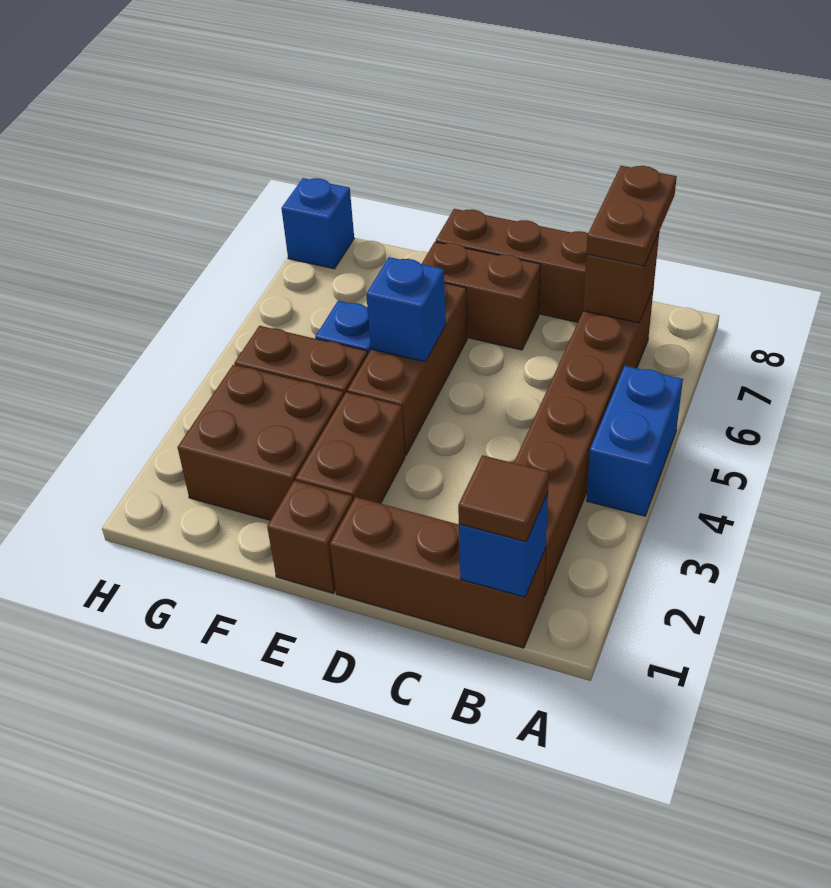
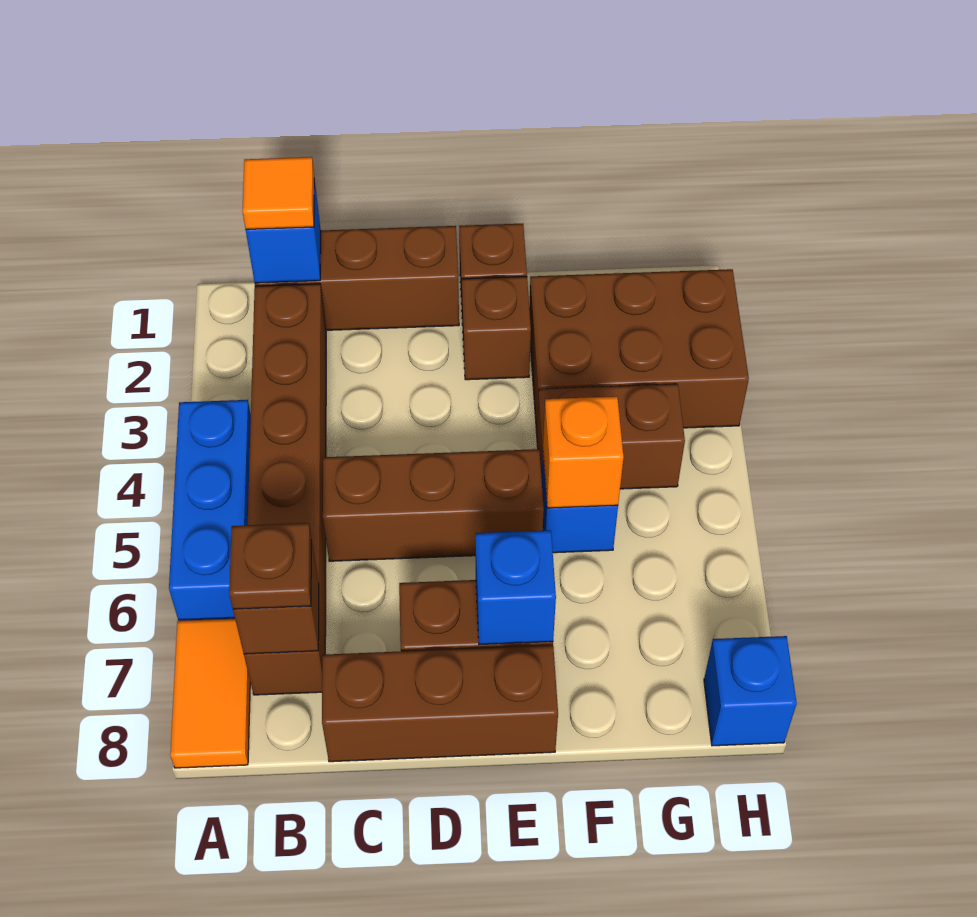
blue 1x2 brick [586,366,683,516] -> blue 1x3 brick [169,400,251,621]
none -> orange 1x2 tile [170,619,250,768]
brown 1x1 tile [458,455,549,542] -> orange 1x1 tile [242,157,314,229]
brown 1x2 plate [586,166,677,266] -> brown 1x1 plate [229,523,311,609]
brown 1x2 brick [295,392,405,504] -> brown 1x1 brick [462,277,531,380]
brown 1x3 brick [347,283,467,455] -> brown 1x3 brick turned to [323,449,544,561]
blue 1x1 brick [366,257,446,362] -> blue 1x1 brick moved to [475,530,556,645]
brown 2x2 brick [177,365,344,520] -> brown 2x3 brick [529,269,749,433]
none -> orange 1x1 brick [543,396,624,508]

